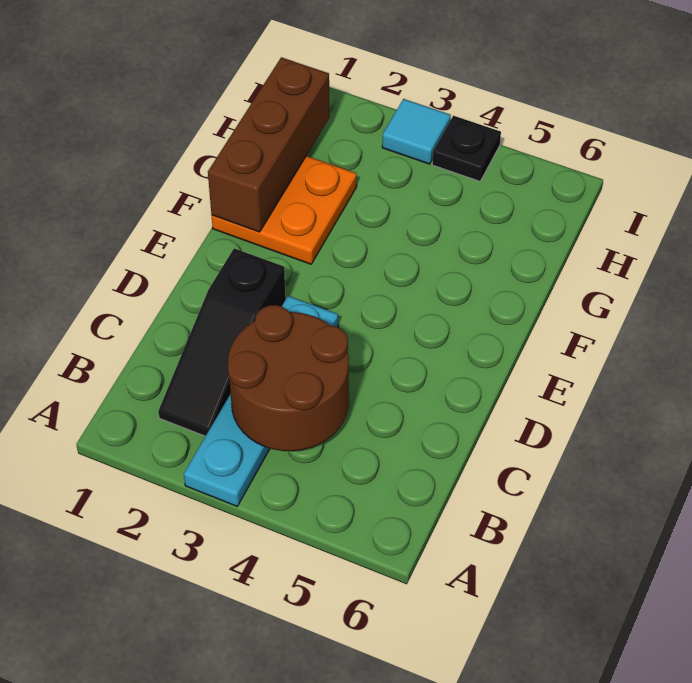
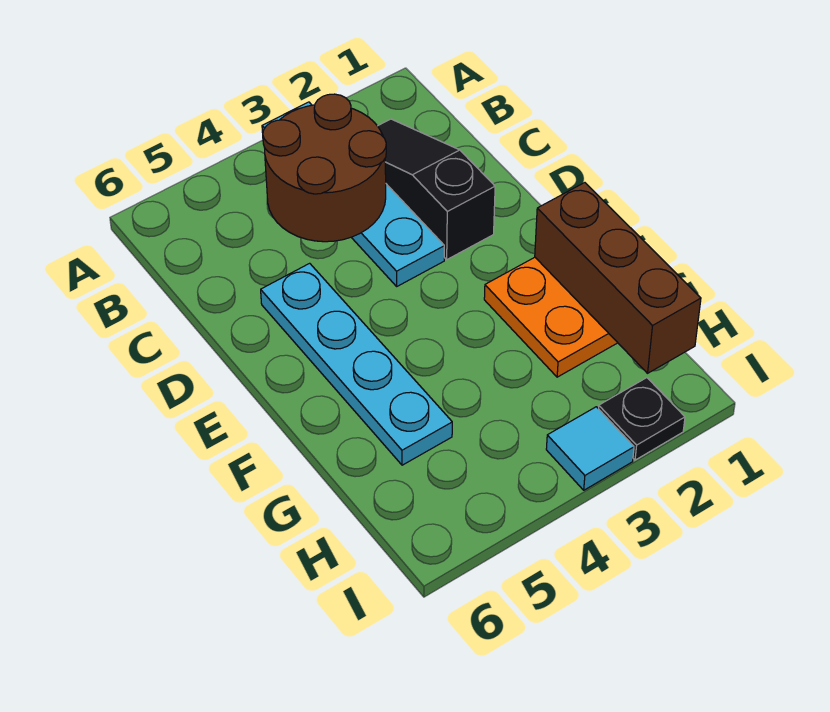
none -> cyan 1x4 plate [261,263,452,465]
black 1x1 plate [432,116,501,181] -> black 1x1 plate moved to [599,378,685,460]

